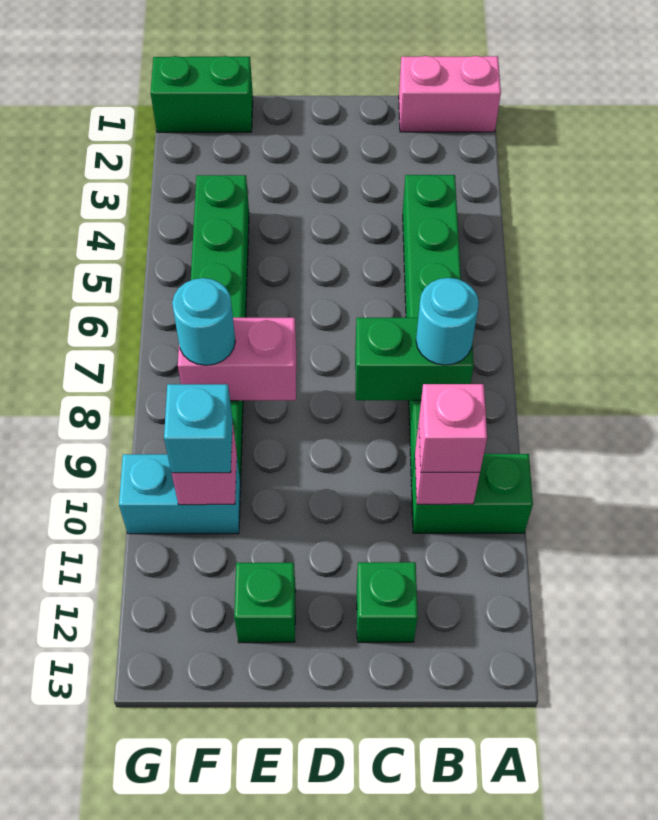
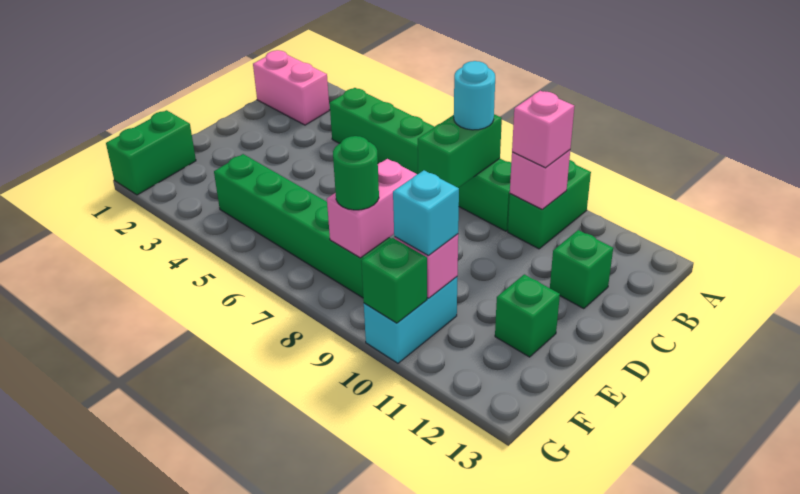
pink 1x2 brick [399,56,501,132] -> pink 1x2 brick turned to [253,50,330,125]
cyan 1x1 round brick [172,278,235,365] -> green 1x1 round brick [333,136,379,210]
none -> green 1x1 brick [361,238,427,323]

